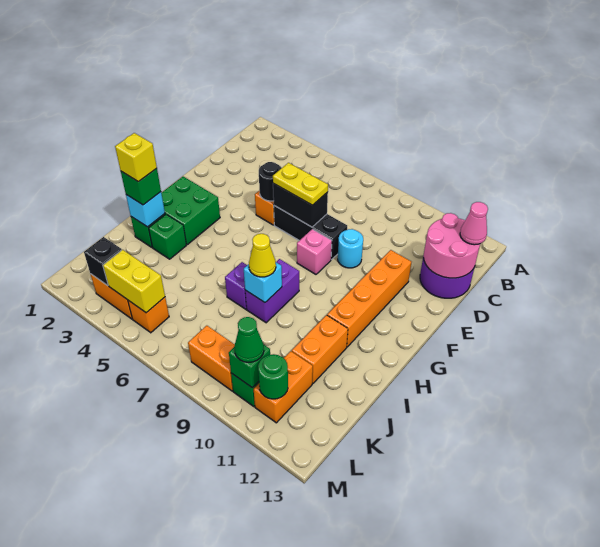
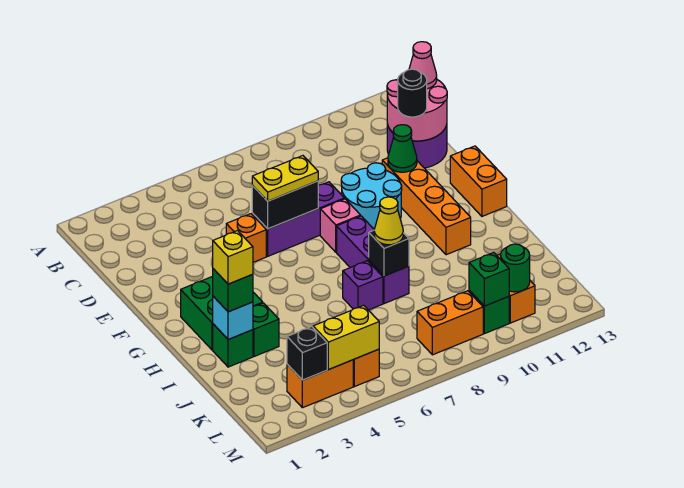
black 1x1 round brick [259,162,281,201] -> black 1x1 round brick moved to [398,69,427,117]
black 1x3 brick [274,206,347,259] -> purple 1x3 brick [252,182,344,256]
cyan 1x1 round brick [338,229,363,268] -> cyan 2x2 round brick [341,163,402,229]
purple 1x2 brick [245,259,299,323] -> purple 1x3 brick [337,216,409,304]
cyan 1x1 brick [244,262,282,303] -> black 1x1 brick [369,230,409,276]
orange 1x2 brick [292,315,348,383] -> orange 1x2 brick moved to [450,146,507,216]
green 1x1 cone [234,317,264,362] -> green 1x1 cone moved to [388,125,417,172]

